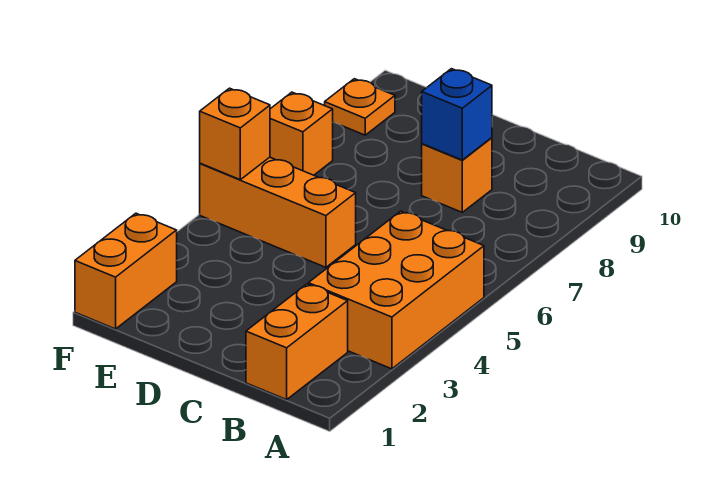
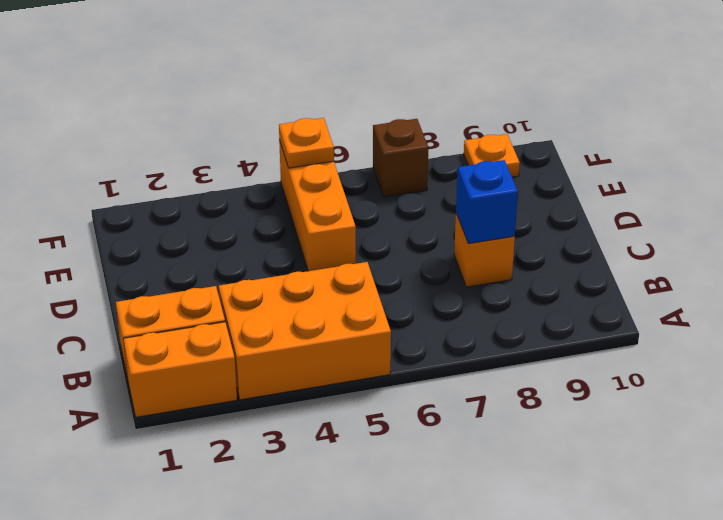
orange 1x2 brick [75,213,177,329] -> orange 1x2 brick moved to [123,322,237,417]
orange 1x1 brick [200,88,270,180] -> orange 1x1 plate [279,118,334,168]
orange 1x1 brick [270,92,333,175] -> brown 1x1 brick [373,119,428,197]

